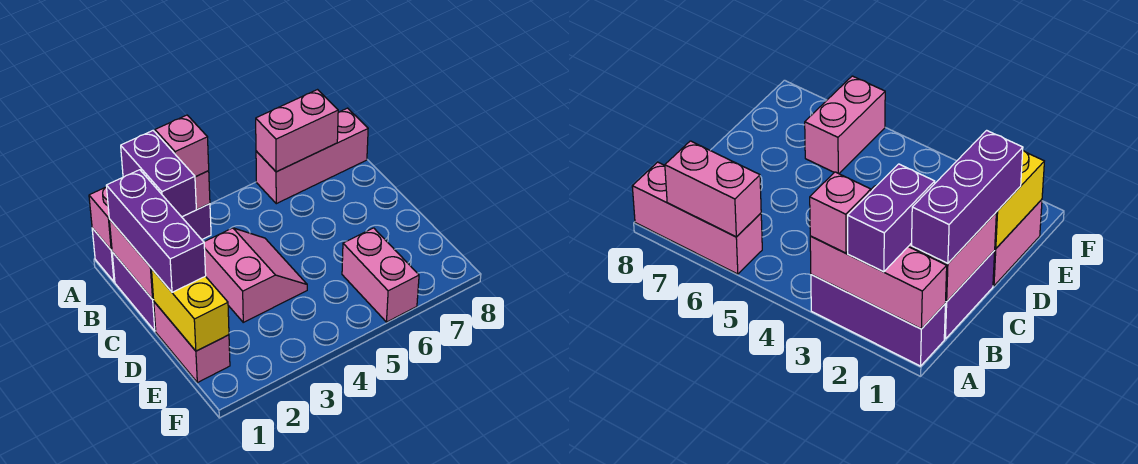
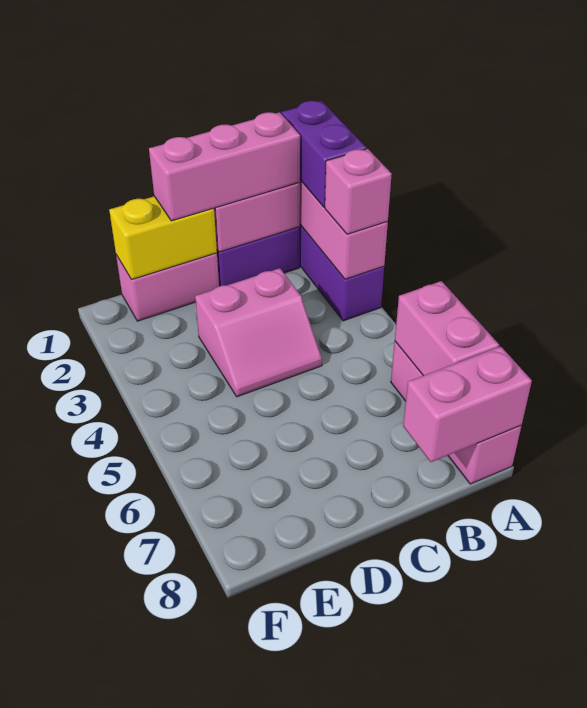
purple 1x2 brick [121,131,196,217] -> purple 1x2 brick turned to [282,101,367,207]
purple 1x3 brick [106,170,206,292] -> pink 1x3 brick [149,112,300,221]
pink 1x2 brick [342,228,419,322] -> pink 1x2 brick moved to [403,346,532,462]

